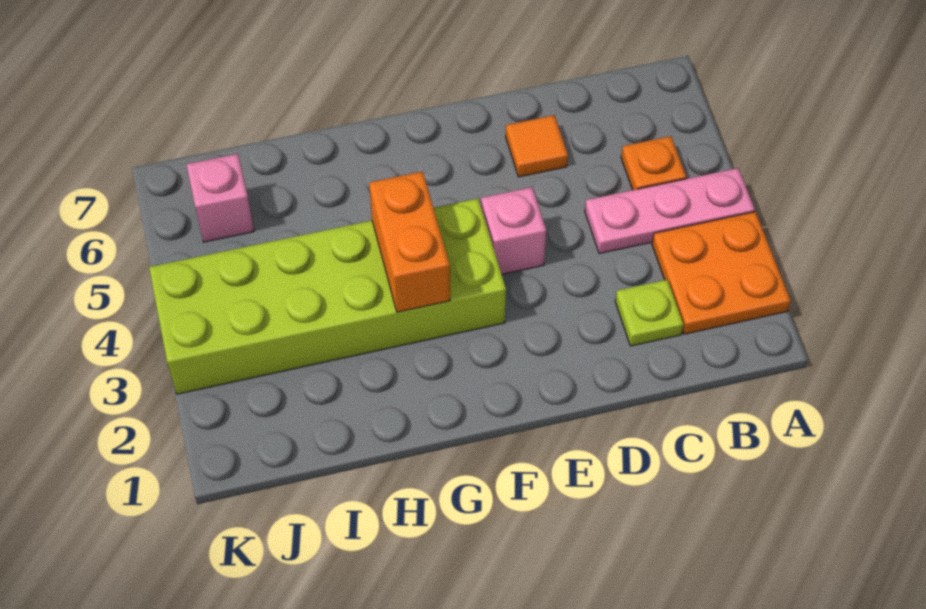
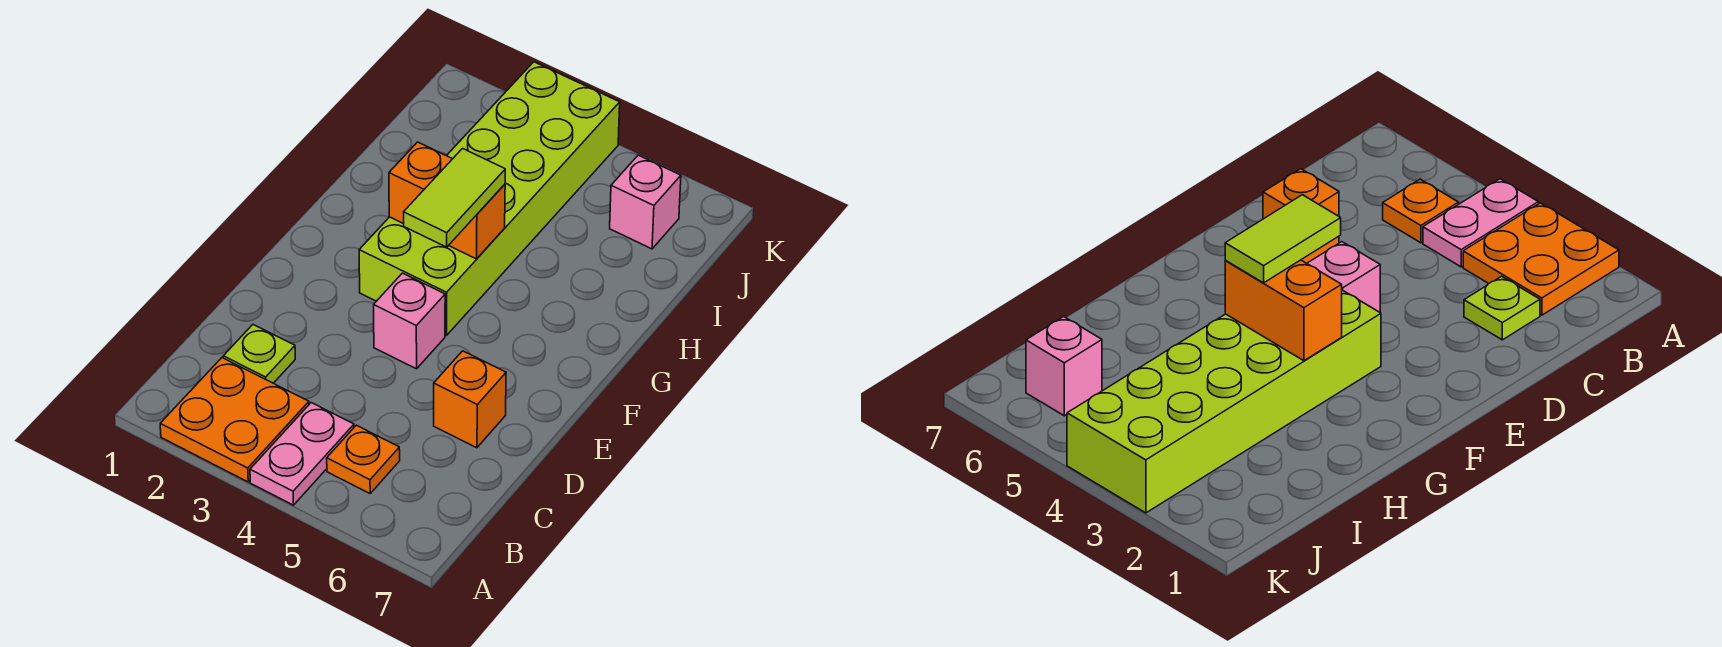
pink 1x3 plate [585,168,755,254] -> pink 1x2 plate [250,403,354,505]
orange 1x1 tile [506,115,568,177] -> orange 1x1 brick [434,351,506,448]
none -> lime 1x2 tile [404,149,505,247]

